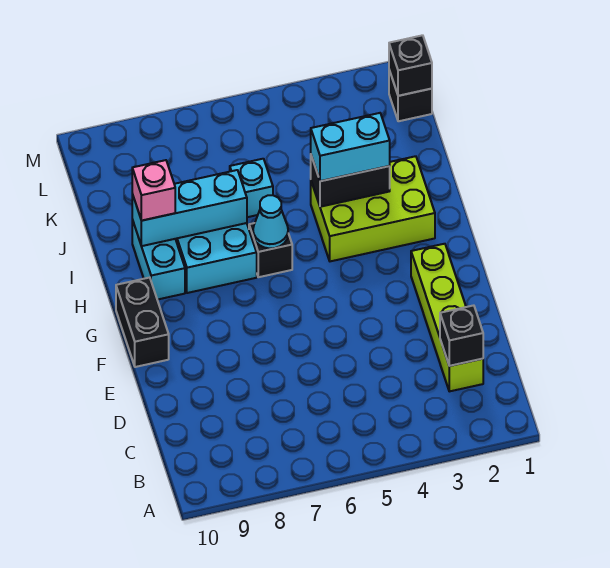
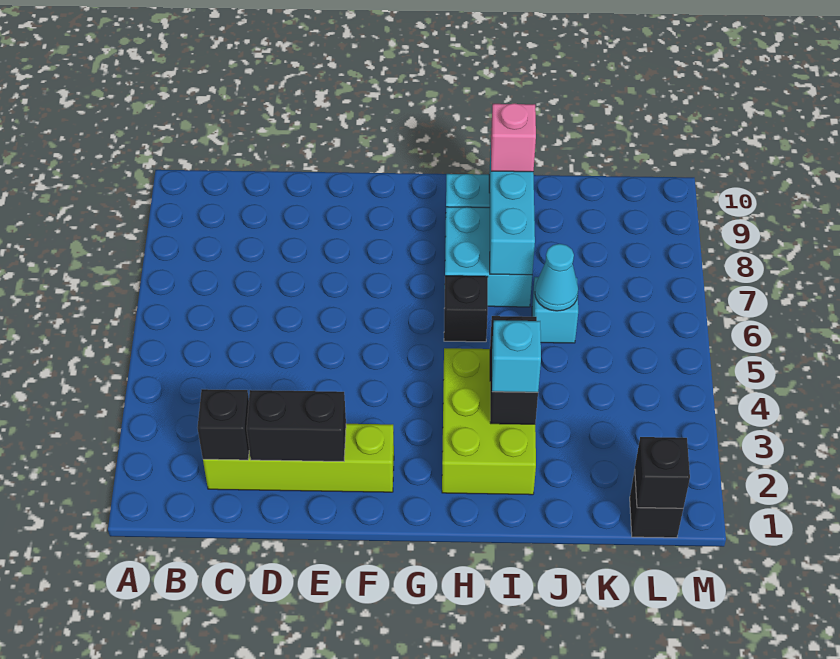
black 1x2 brick [116,278,169,367] -> black 1x2 brick moved to [247,390,346,461]
cyan 1x1 cone [253,195,288,248] -> cyan 1x1 cone moved to [535,244,578,311]
cyan 1x2 brick [311,113,390,181] -> cyan 1x1 brick [492,320,541,392]

